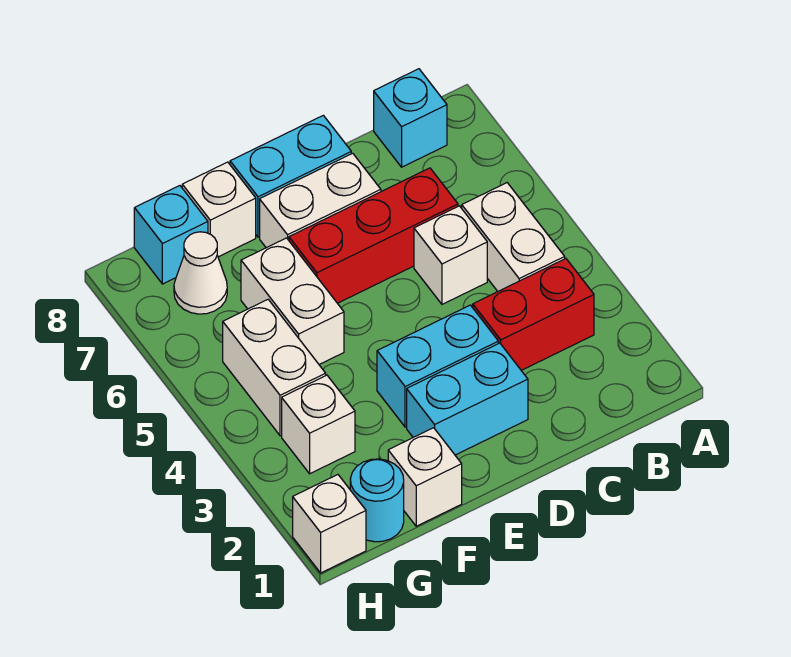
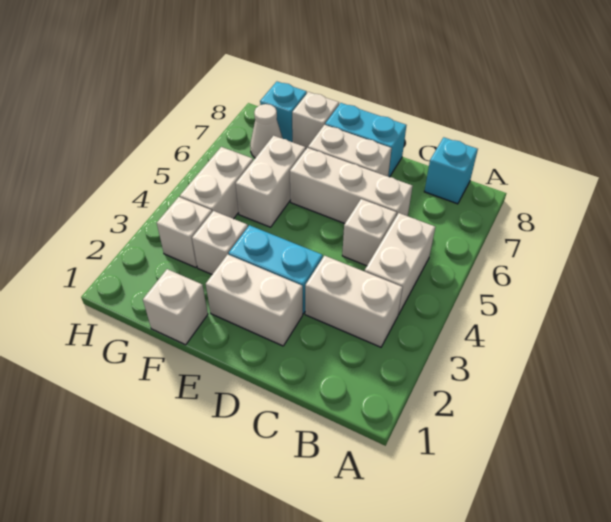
red 1x2 brick [473,259,594,370] -> white 1x2 brick [305,256,403,347]
red 1x3 brick [289,168,458,303] -> white 1x3 brick [290,148,412,223]
cyan 1x2 brick [407,343,528,455] -> white 1x2 brick [206,254,303,346]
cyan 1x1 round brick [350,459,404,542] -> none
white 1x1 brick [293,475,366,573] -> white 1x1 brick moved to [192,211,248,274]

